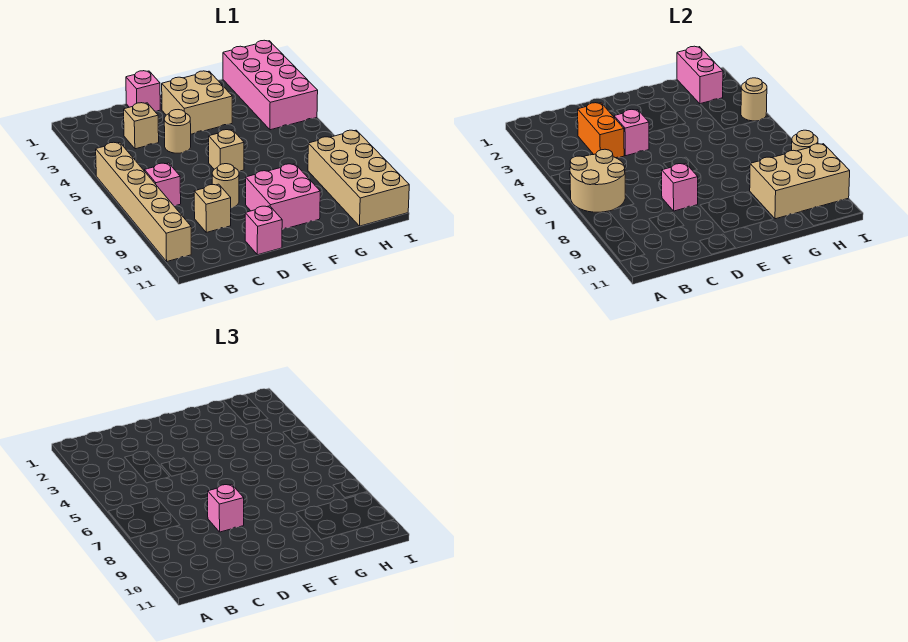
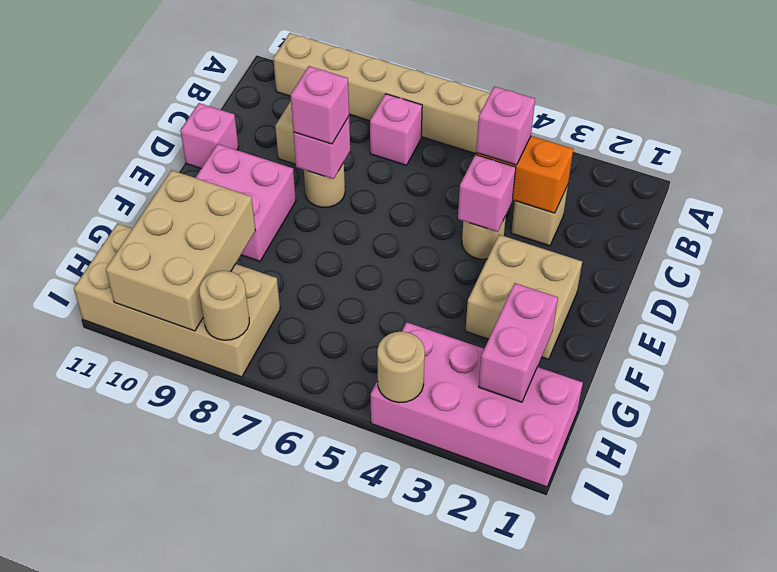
tan 2x2 round brick [570,149,625,212] -> none
pink 1x1 brick [126,71,160,111] -> pink 1x1 brick moved to [476,86,535,165]
tan 1x1 brick [209,130,244,171] -> none
pink 1x2 brick [677,46,723,104] -> pink 1x2 brick turned to [479,283,558,402]

